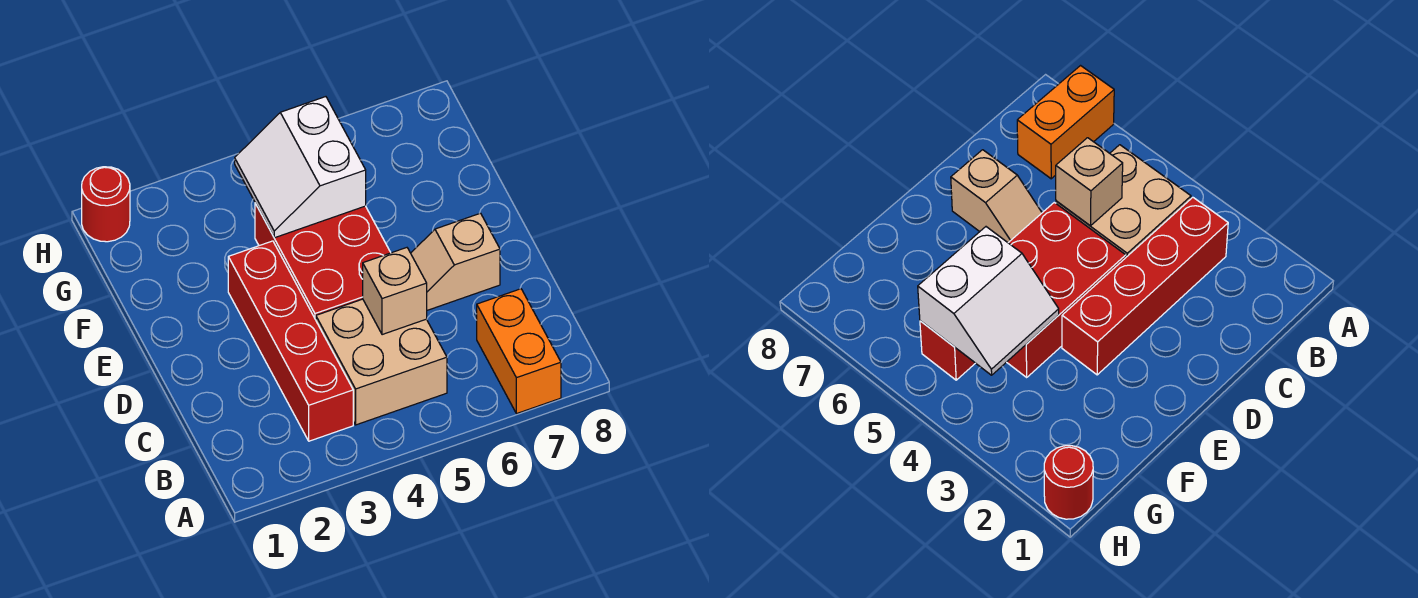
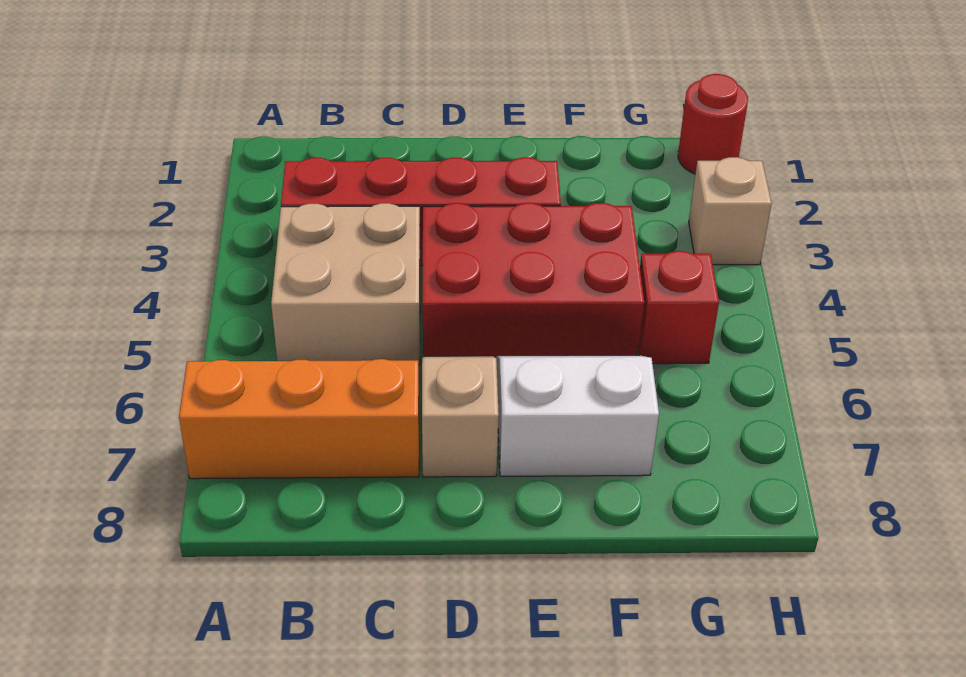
orange 1x2 brick [477,289,561,414] -> orange 1x3 brick [179,359,419,479]
tan 1x1 brick [363,248,427,335] -> tan 1x1 brick moved to [689,157,772,265]
white 2x2 slope [235,97,366,238] -> white 2x2 slope moved to [496,355,659,476]

